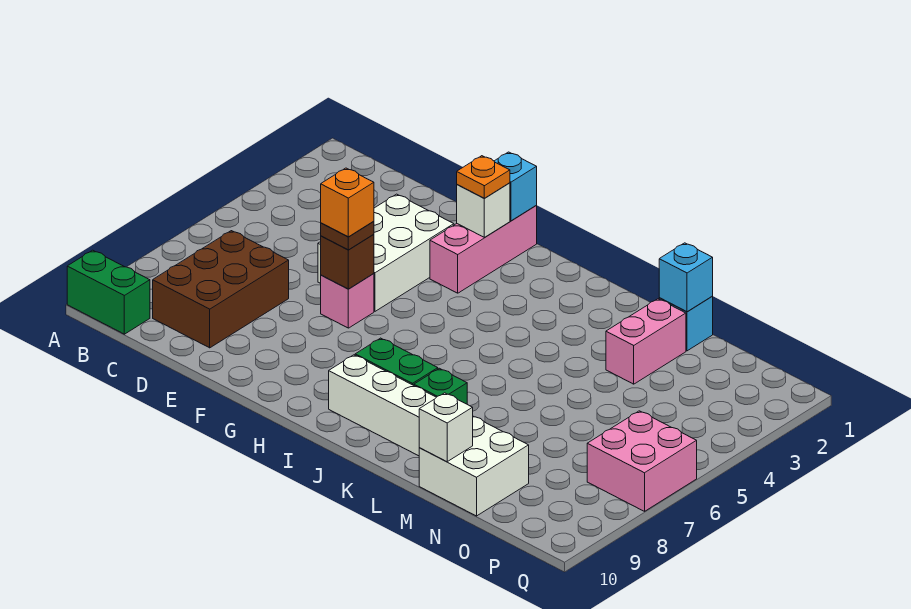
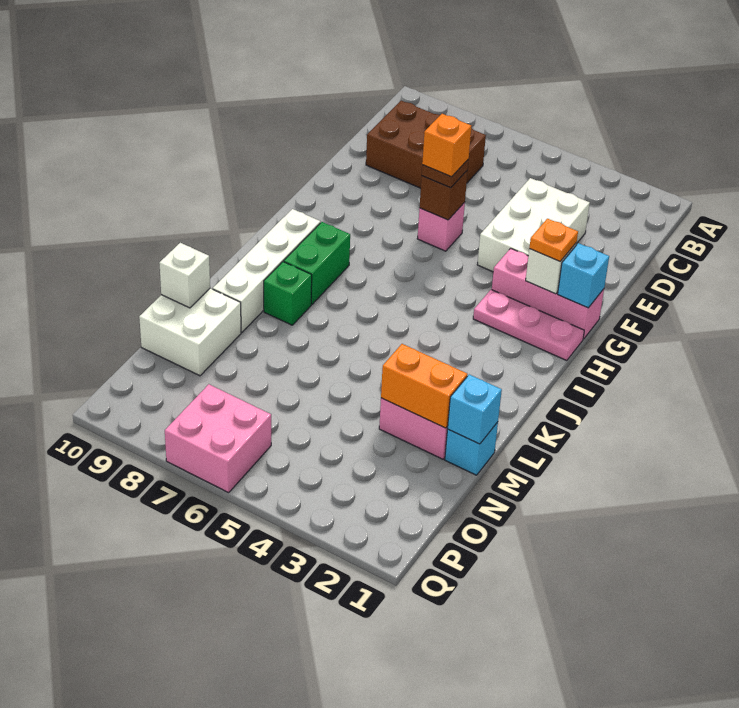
green 1x2 brick [67,250,150,334] -> none
white 2x3 brick [318,194,454,311] -> white 2x3 brick turned to [477,178,590,272]
none -> pink 1x3 plate [473,289,584,361]
none -> orange 1x2 brick [381,344,467,428]

